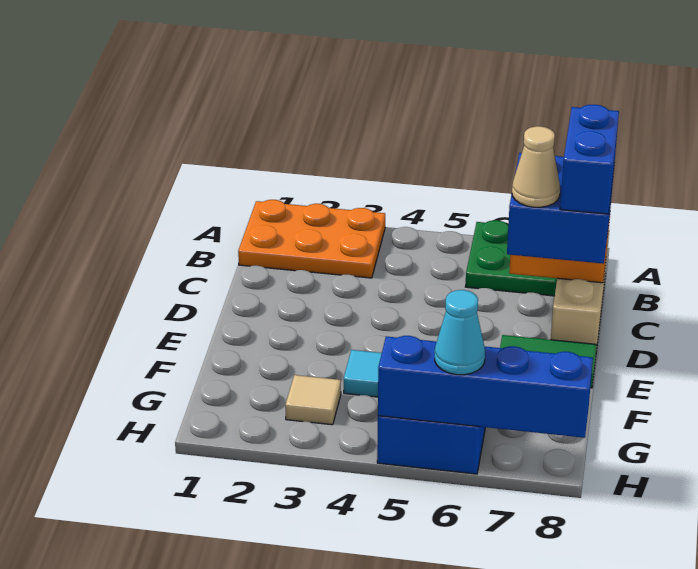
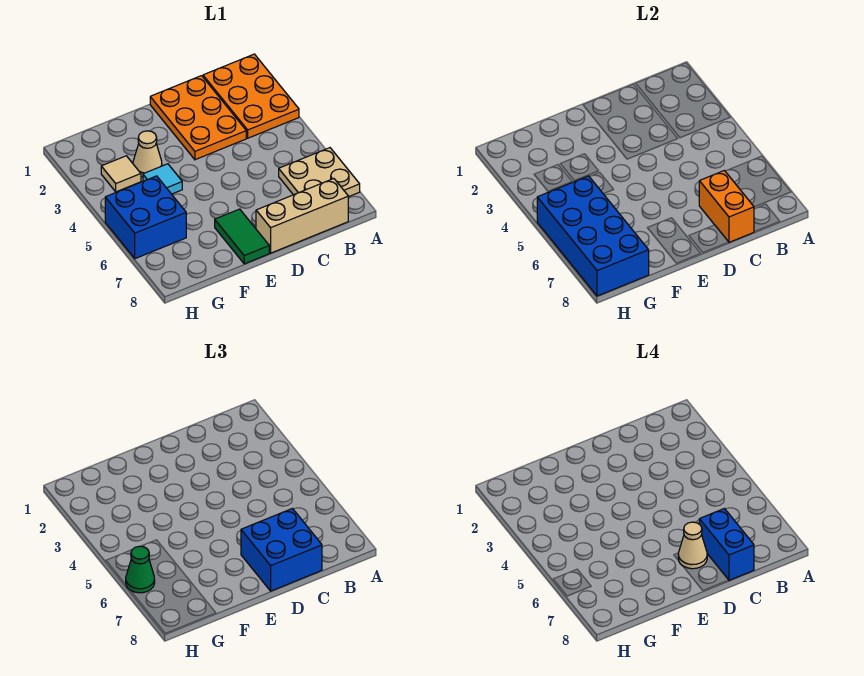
green 2x2 plate [465,220,557,296] -> tan 2x2 plate [279,148,360,197]
none -> orange 2x3 plate [150,76,246,160]
blue 1x2 brick [560,105,619,214] -> blue 1x2 brick turned to [699,509,754,580]
none -> tan 1x1 cone [133,131,162,177]
blue 1x4 brick [378,336,593,438] -> blue 2x4 brick [537,176,649,296]
cyan 1x1 cone [435,290,485,375] -> green 1x1 cone [126,546,155,593]

